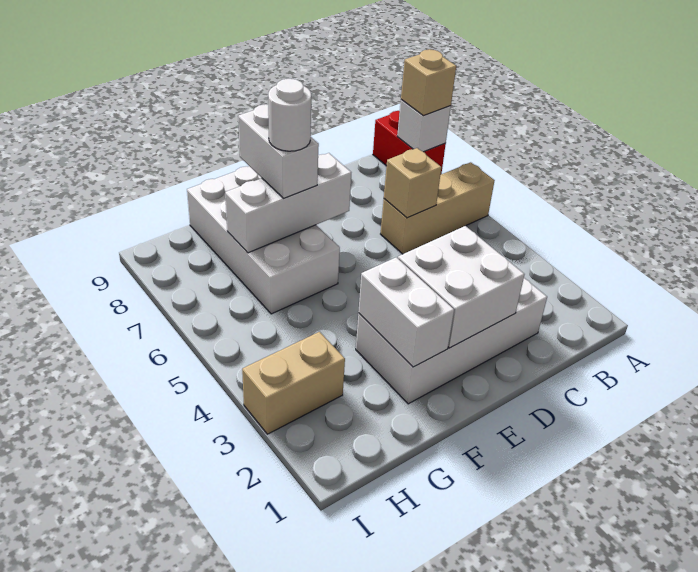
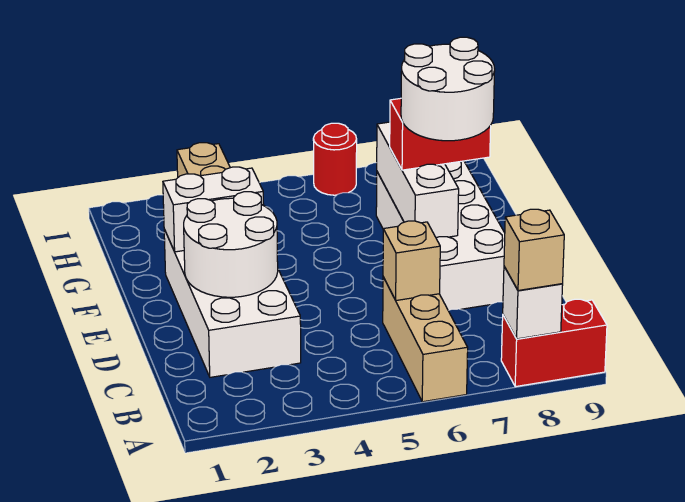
white 2x2 brick [398,226,524,348] -> white 2x2 round brick [184,192,278,297]
white 2x4 brick [187,166,340,314] -> white 2x4 brick turned to [376,161,505,310]
white 1x2 brick [238,104,319,198] -> red 1x2 brick [390,98,491,170]
white 1x1 round brick [268,79,311,151] -> white 2x2 round brick [401,37,495,141]
none -> red 1x1 round brick [313,123,357,195]

